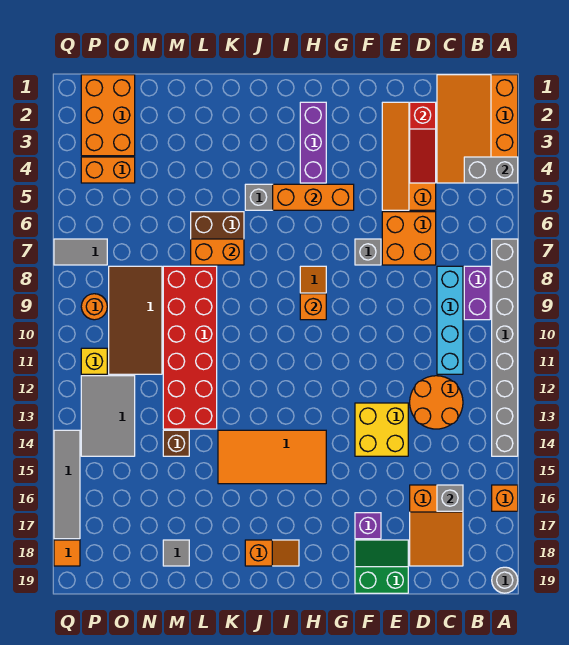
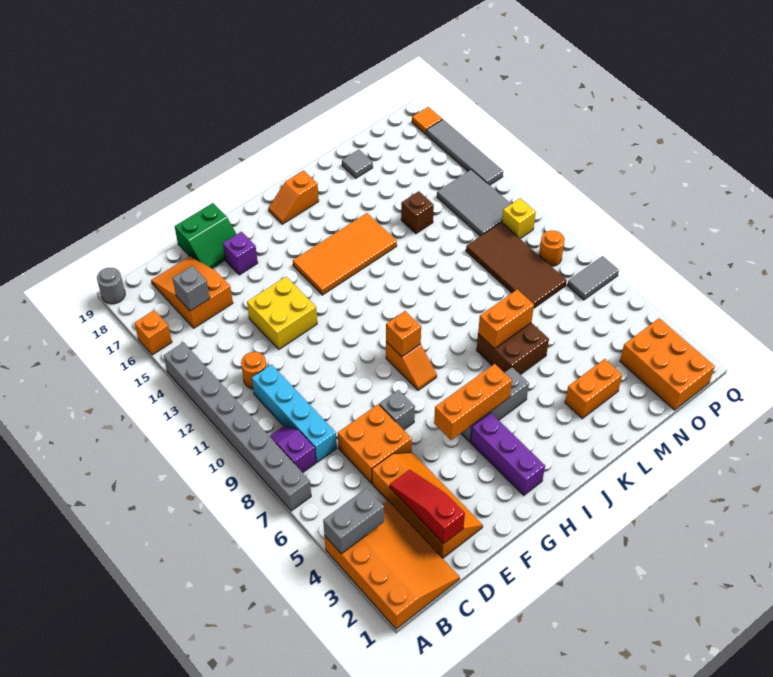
purple 1x2 brick [464,266,490,320] -> purple 1x2 slope [270,426,316,473]
orange 2x2 round brick [410,376,463,429] -> orange 1x1 round brick [241,352,267,389]
red 2x6 brick [163,266,217,429] -> none
orange 1x2 brick [81,157,135,183] -> orange 1x2 brick moved to [565,359,622,419]

